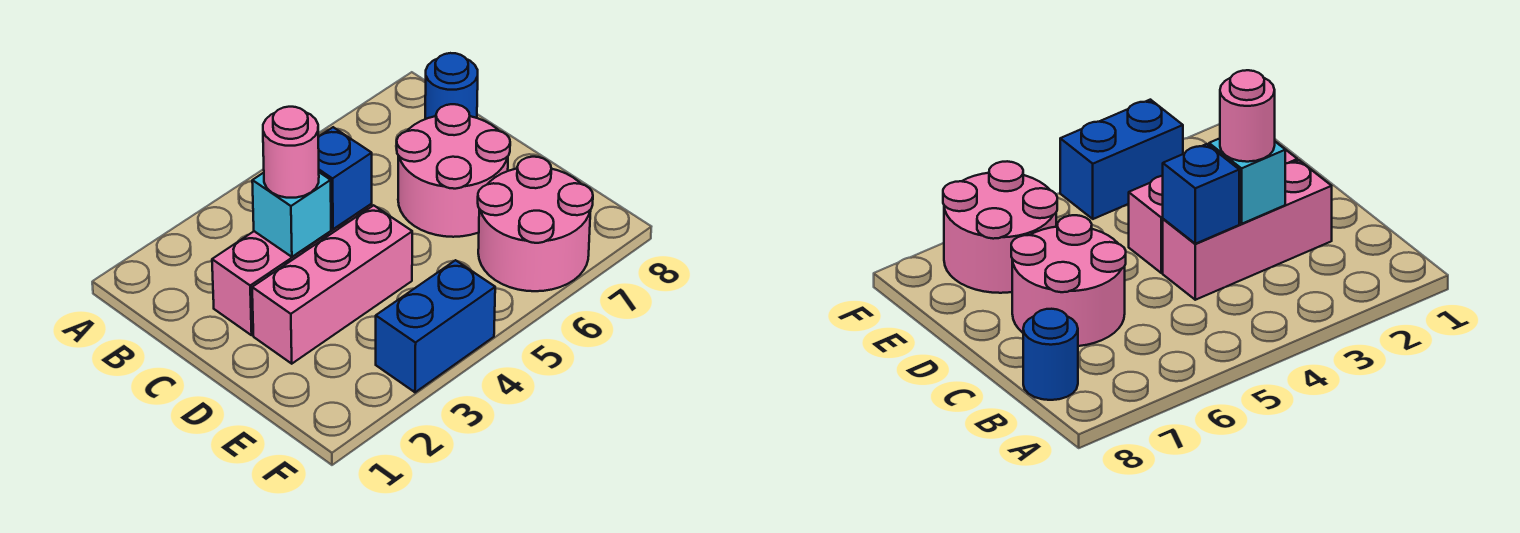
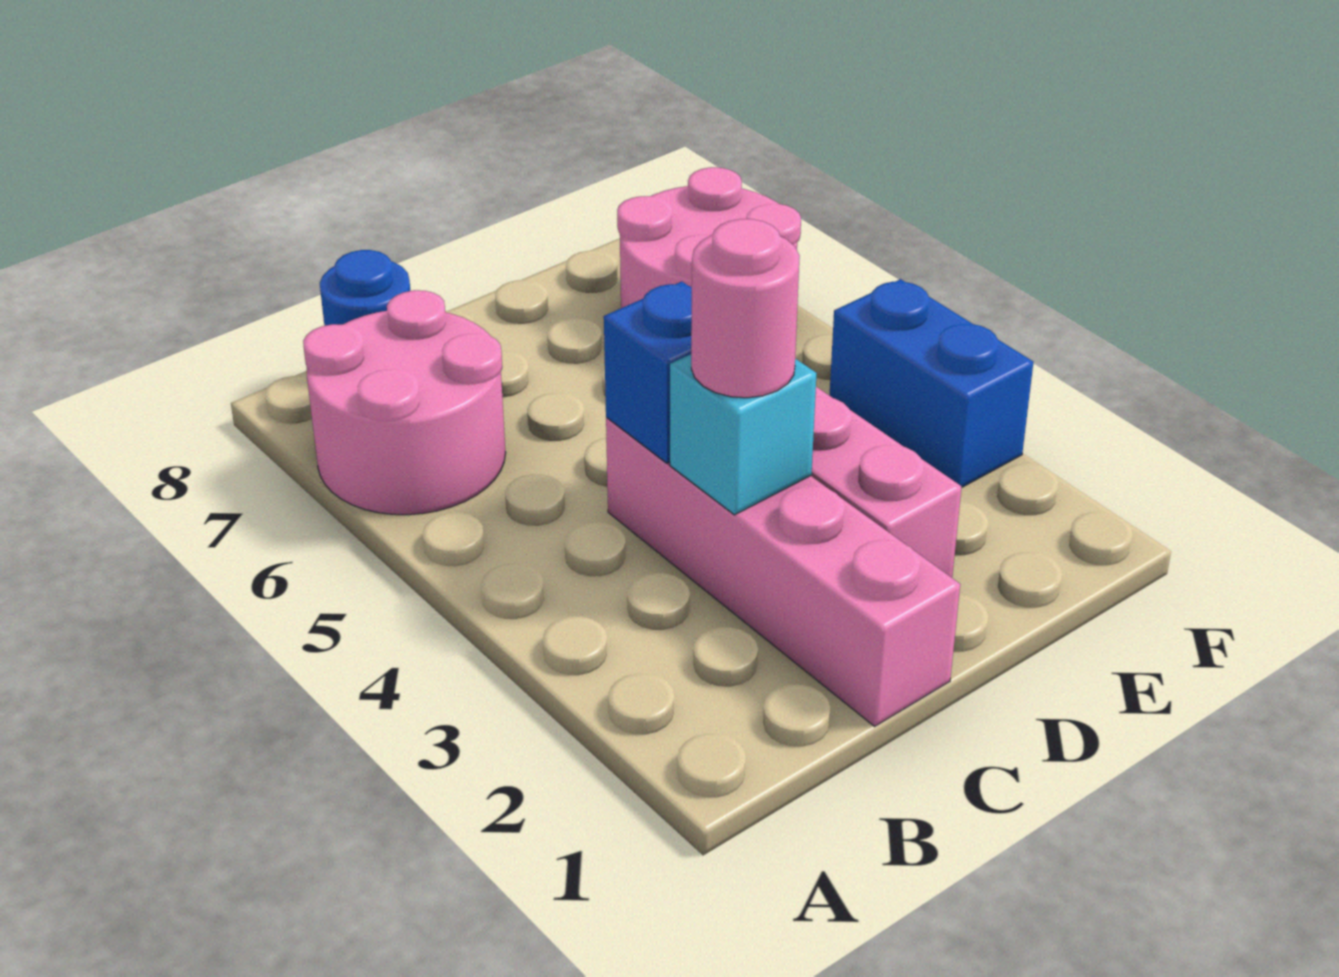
pink 1x3 brick [212,204,372,335] -> pink 1x4 brick [606,418,960,726]
pink 2x2 round brick [397,104,510,237] -> pink 2x2 round brick moved to [303,290,506,515]

